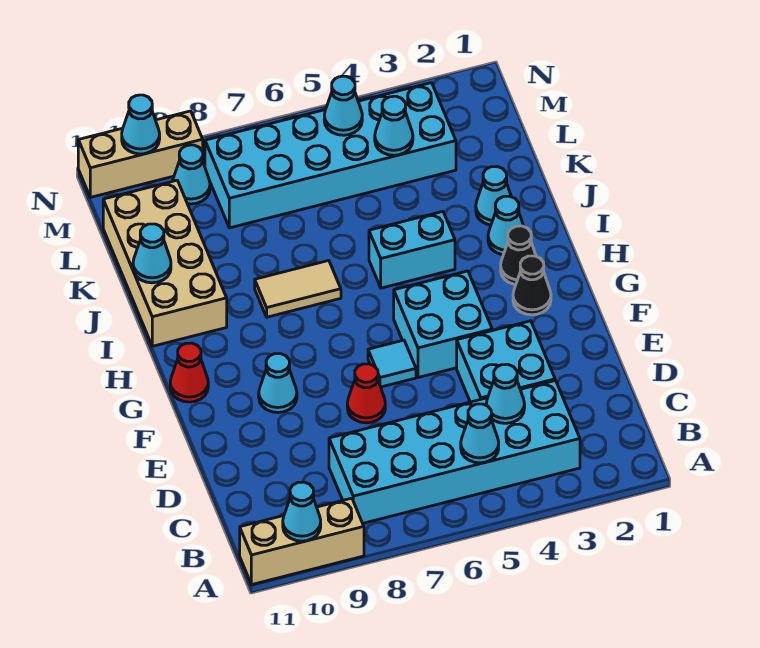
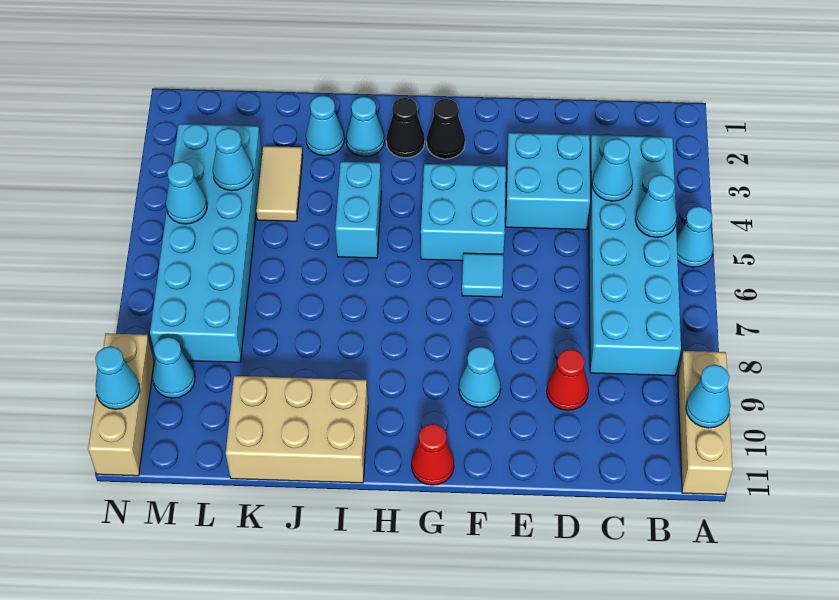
red 1x1 cone [347,364,385,423] -> red 1x1 cone moved to [547,349,589,410]
tan 1x2 tile [255,261,341,317] -> tan 1x2 tile moved to [256,146,303,221]
tan 2x4 brick [103,180,227,346] -> tan 2x3 brick [226,376,368,483]
cyan 1x1 cone [133,224,171,283] -> cyan 1x1 cone moved to [677,207,714,267]

